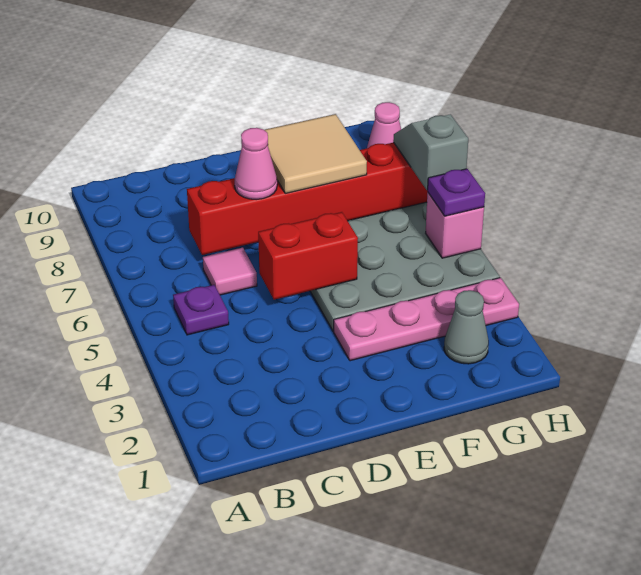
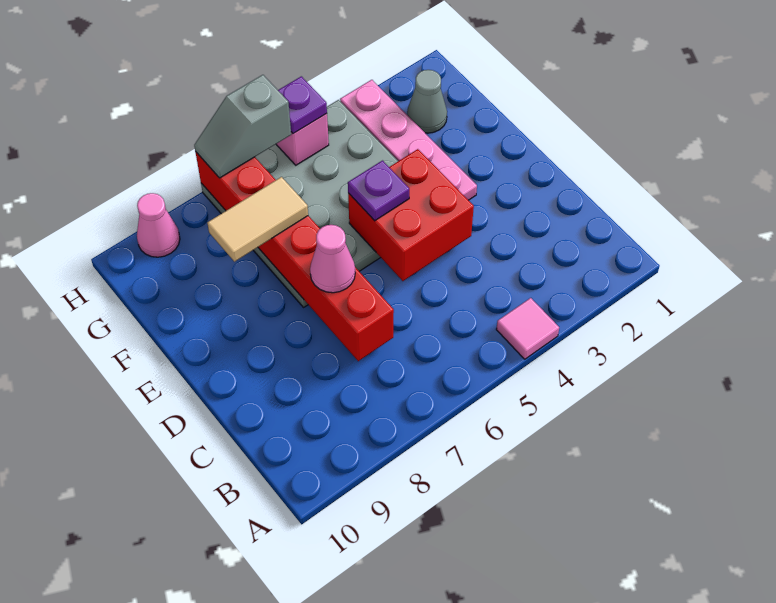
purple 1x1 plate [173,285,229,335] -> purple 1x1 plate moved to [348,161,409,221]
pink 1x1 tile [203,247,257,295] -> pink 1x1 tile moved to [496,298,559,359]
red 1x2 brick [258,212,358,300] -> red 2x2 brick [348,149,474,281]
tan 2x2 tile [265,114,367,193] -> tan 1x2 tile [207,177,308,262]

